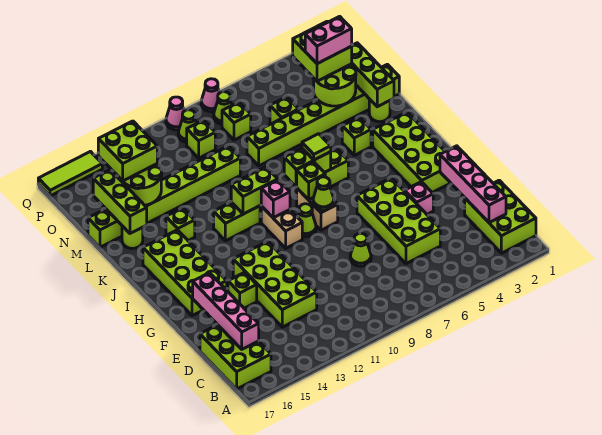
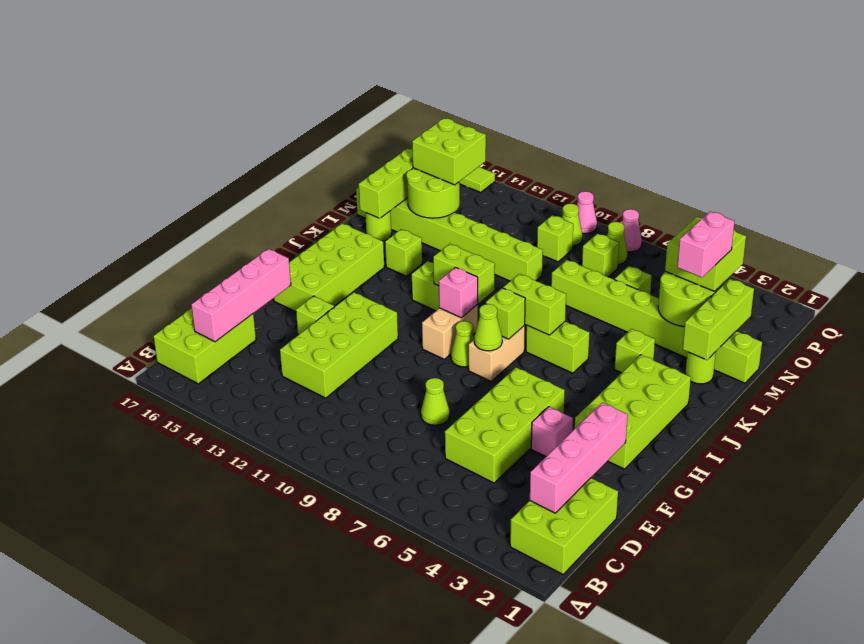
lime 1x1 tile [302,134,331,160] -> none
pink 1x2 brick [305,16,352,64] -> pink 1x2 brick turned to [677,212,735,277]

